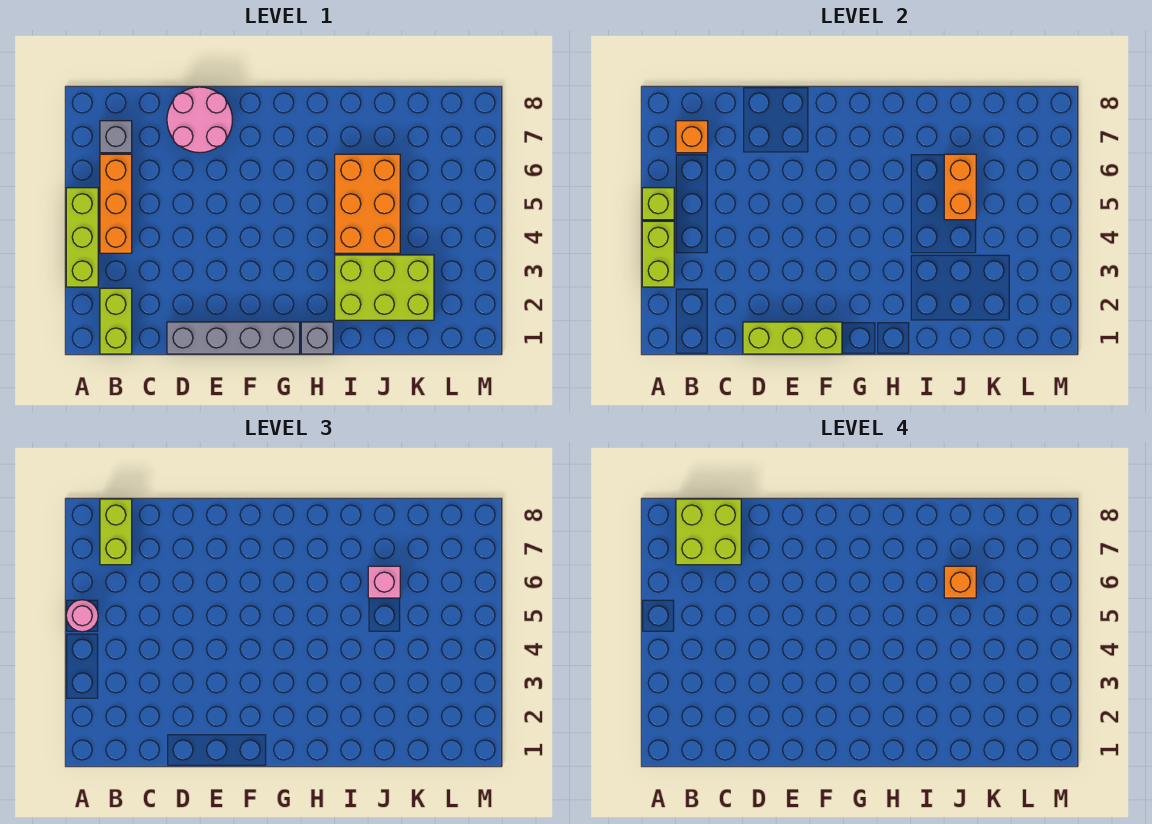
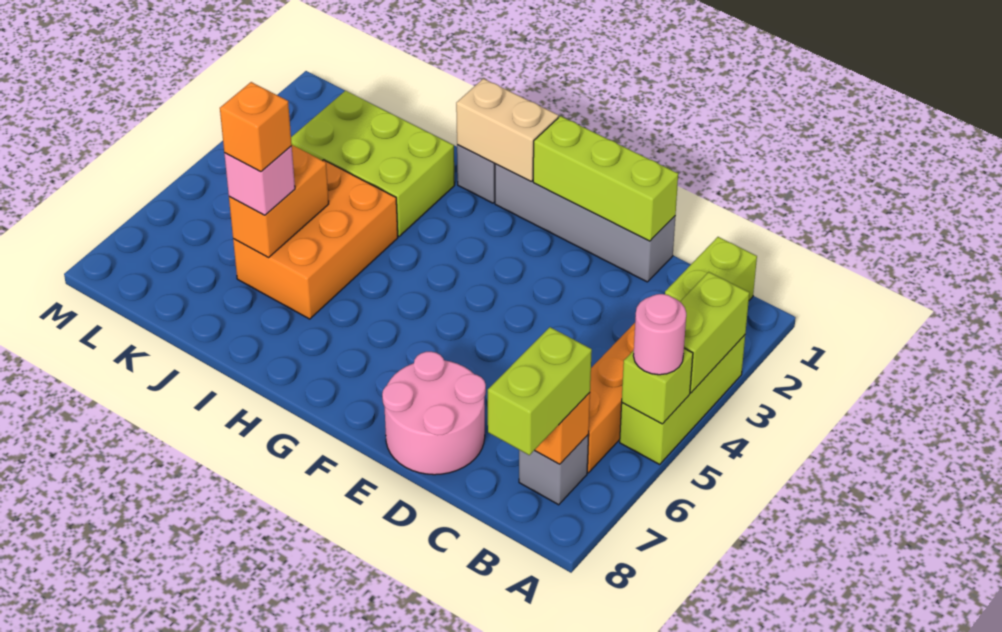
lime 2x2 brick [676,499,741,565] -> none
none -> tan 1x2 brick [456,79,559,181]

